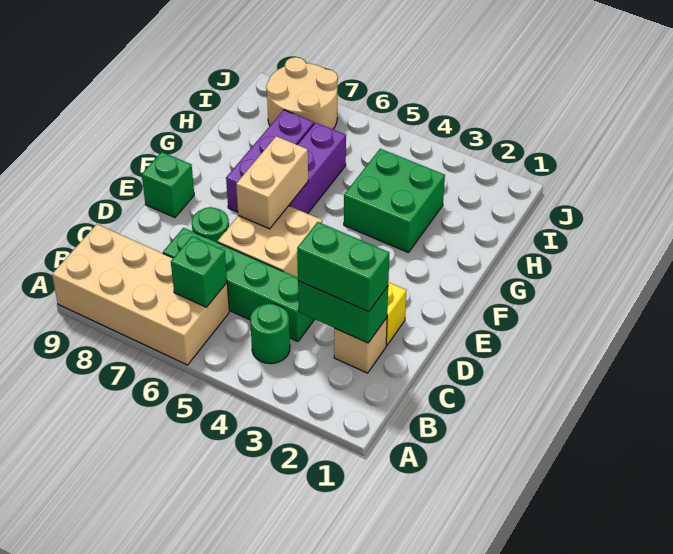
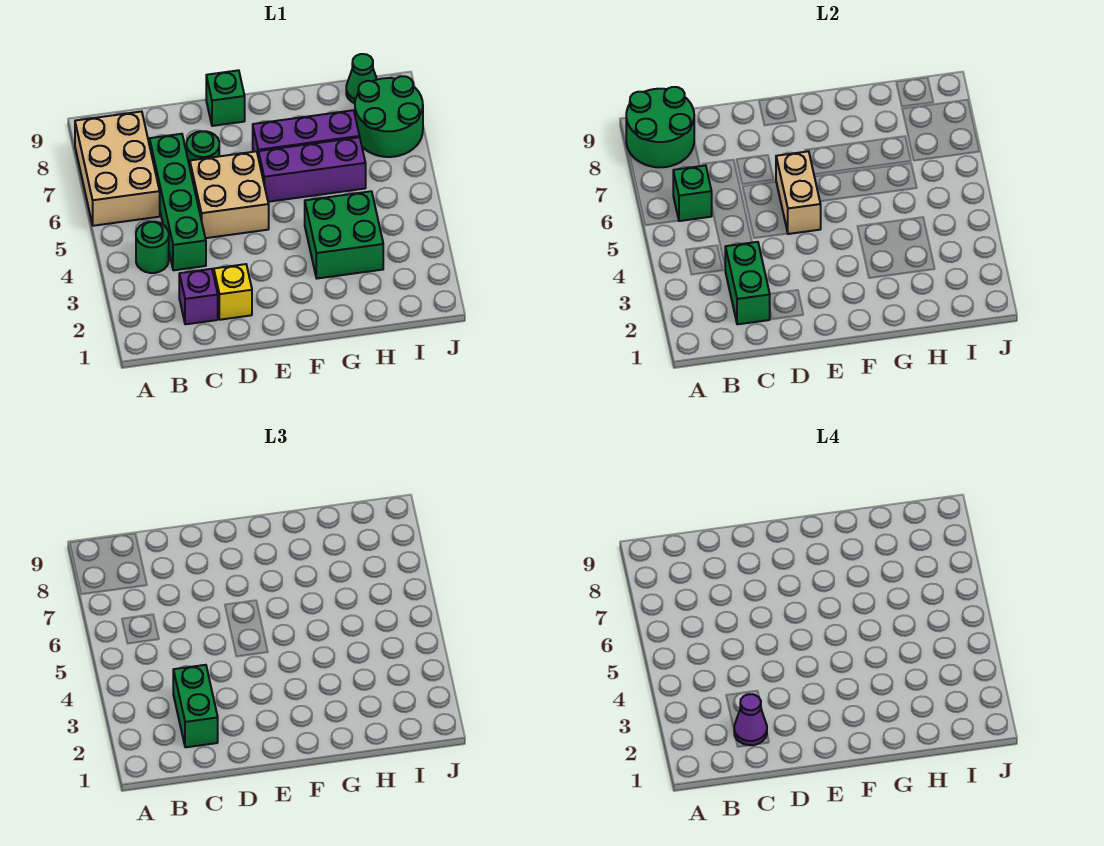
tan 2x4 brick [52,224,229,365] -> tan 2x3 brick [75,111,160,226]
none -> green 2x2 round brick [626,87,694,167]
tan 1x1 brick [334,318,387,373] -> purple 1x1 brick [179,269,218,324]
none -> purple 1x1 cone [734,694,767,745]
tan 1x2 brick [236,136,308,229] -> tan 1x2 brick turned to [776,151,821,234]
tan 2x2 round brick [266,57,338,129] -> green 2x2 round brick [355,76,423,157]
none -> green 1x1 cone [346,54,377,103]

